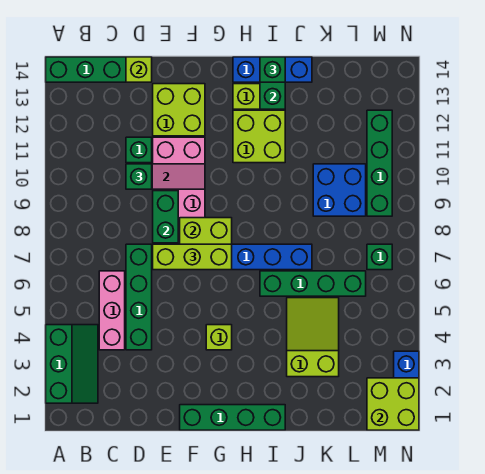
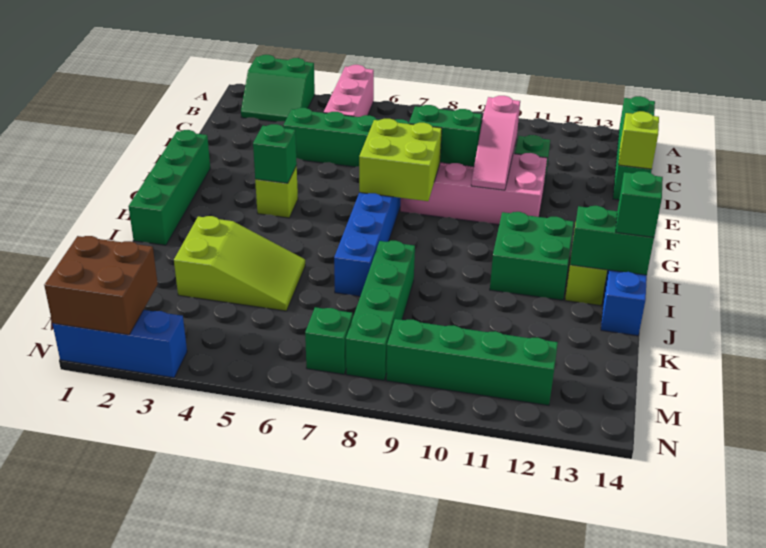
green 2x3 slope [46,325,98,403] -> green 2x2 slope [241,55,315,122]
pink 1x3 brick [99,271,125,350] -> pink 1x3 brick turned to [324,65,374,117]
green 1x1 brick [126,164,152,189] -> green 1x1 brick moved to [253,124,297,183]
lime 1x3 brick [153,244,232,270] -> none
lime 2x2 brick [153,84,205,136] -> none
lime 2x2 brick [233,110,285,163] -> green 2x2 brick [490,212,574,300]
green 1x4 brick [260,271,366,296] -> green 1x4 brick moved to [346,241,415,380]
blue 2x2 brick [313,164,366,216] -> none
lime 2x2 brick [367,378,419,430] -> brown 2x2 brick [44,236,158,335]

